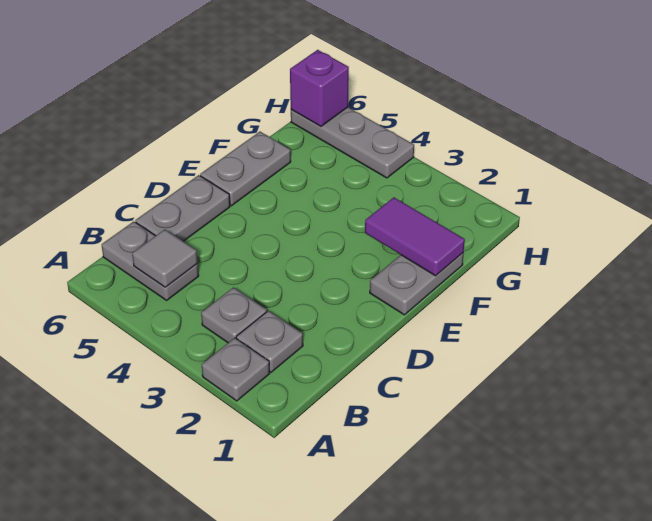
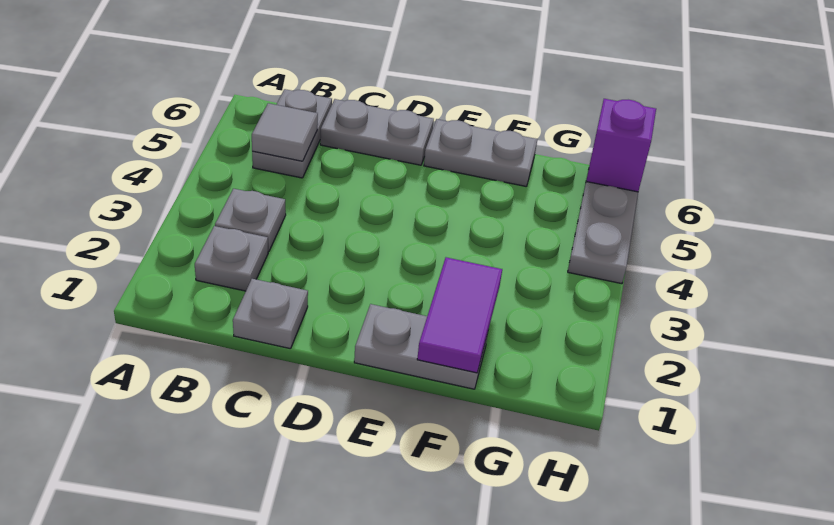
grey 1x1 plate [202,338,270,401] -> grey 1x1 plate moved to [233,279,308,349]

